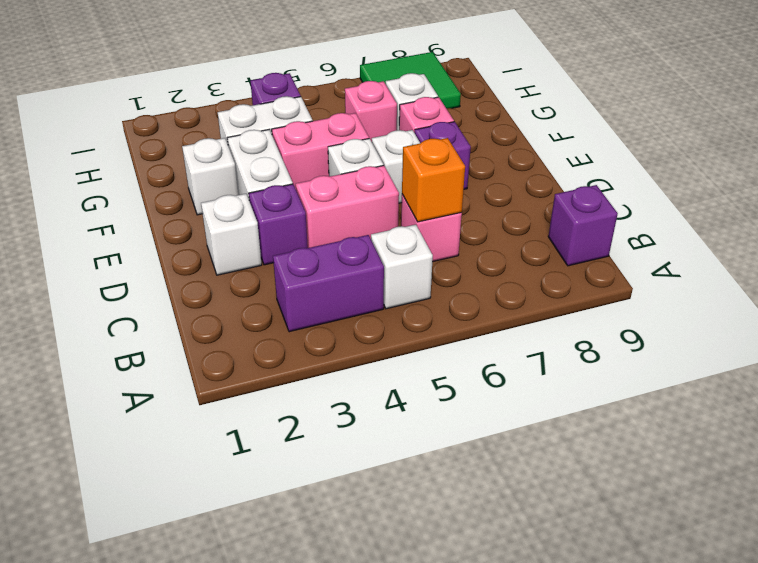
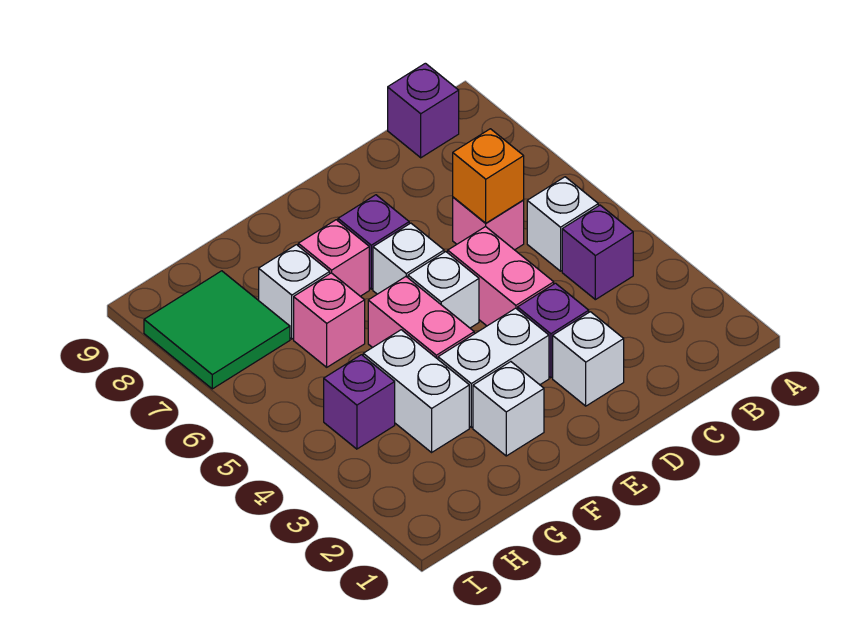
purple 1x2 brick [273,235,384,332] -> purple 1x1 brick [562,205,633,300]

